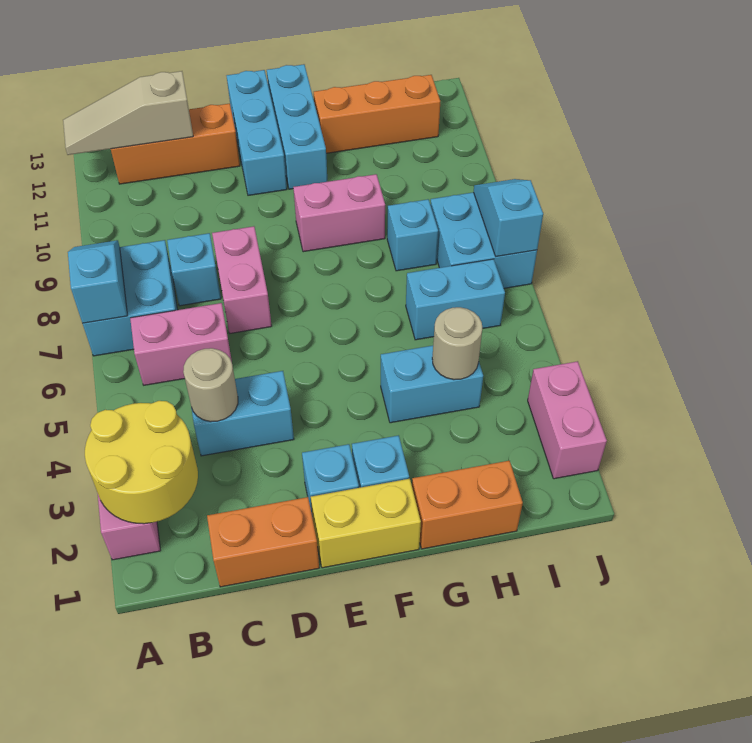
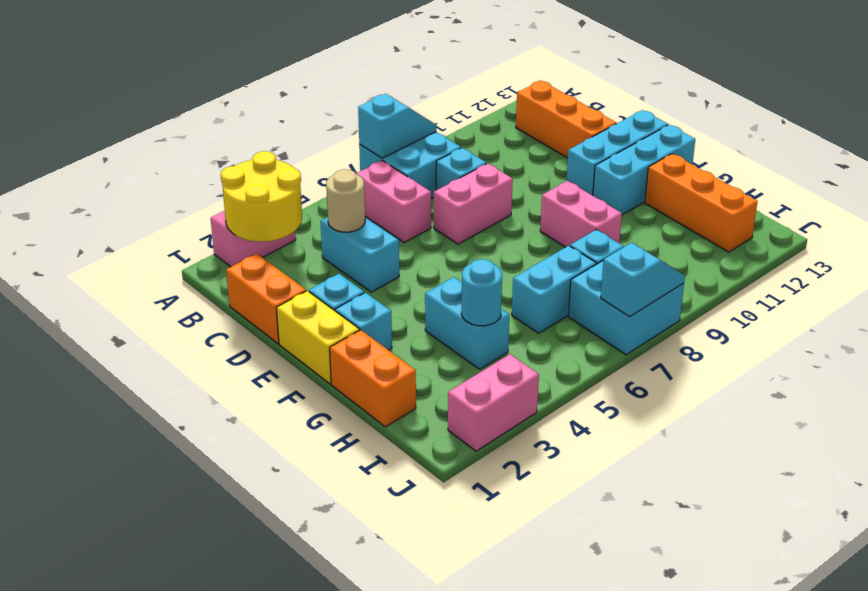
tan 1x3 slope [63,71,193,155] -> none
tan 1x1 round brick [432,307,483,380] -> cyan 1x1 round brick [461,259,502,326]
cyan 1x2 brick [406,259,505,340] -> cyan 1x2 brick turned to [512,246,596,333]

